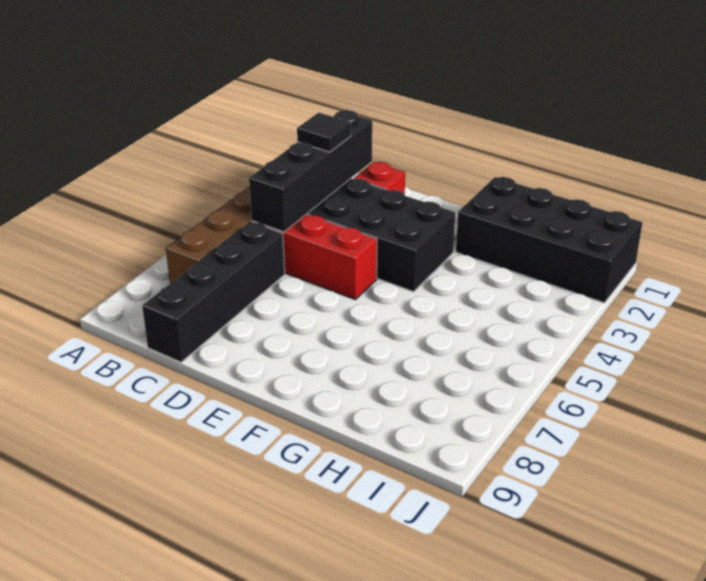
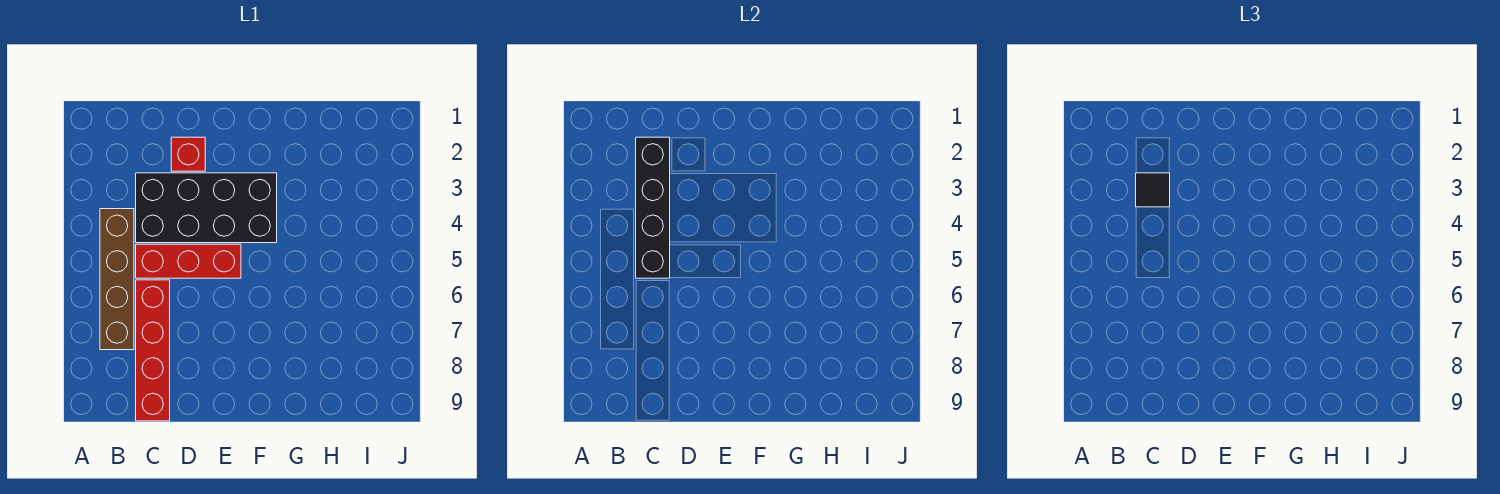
black 1x4 brick [142,222,285,362] -> red 1x4 brick [136,280,170,421]
black 2x4 brick [456,177,643,303] -> none

